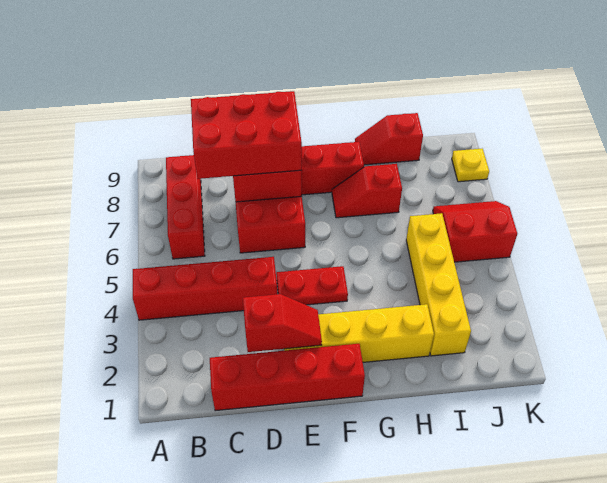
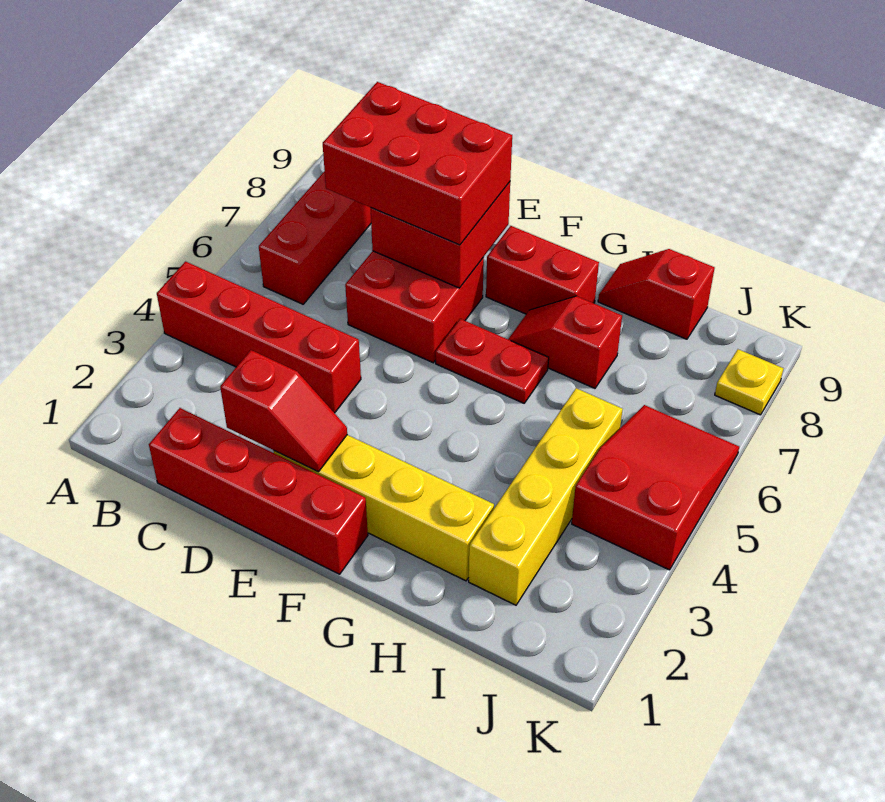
red 1x2 plate [276,266,348,305] -> red 1x2 plate moved to [436,319,549,403]
red 2x2 slope [433,201,517,262] -> red 2x3 slope [572,405,739,570]

